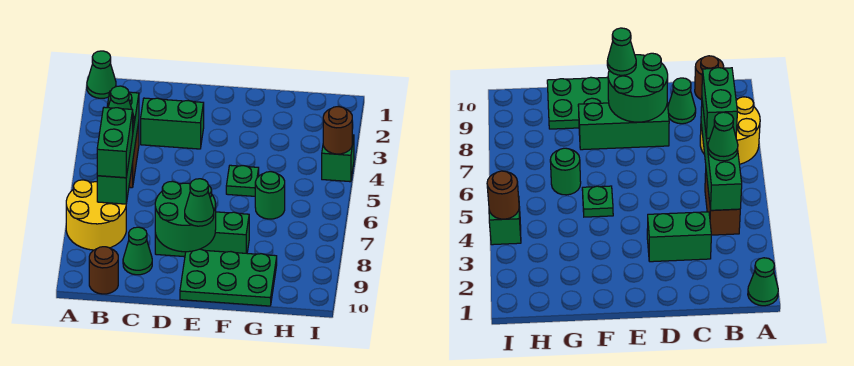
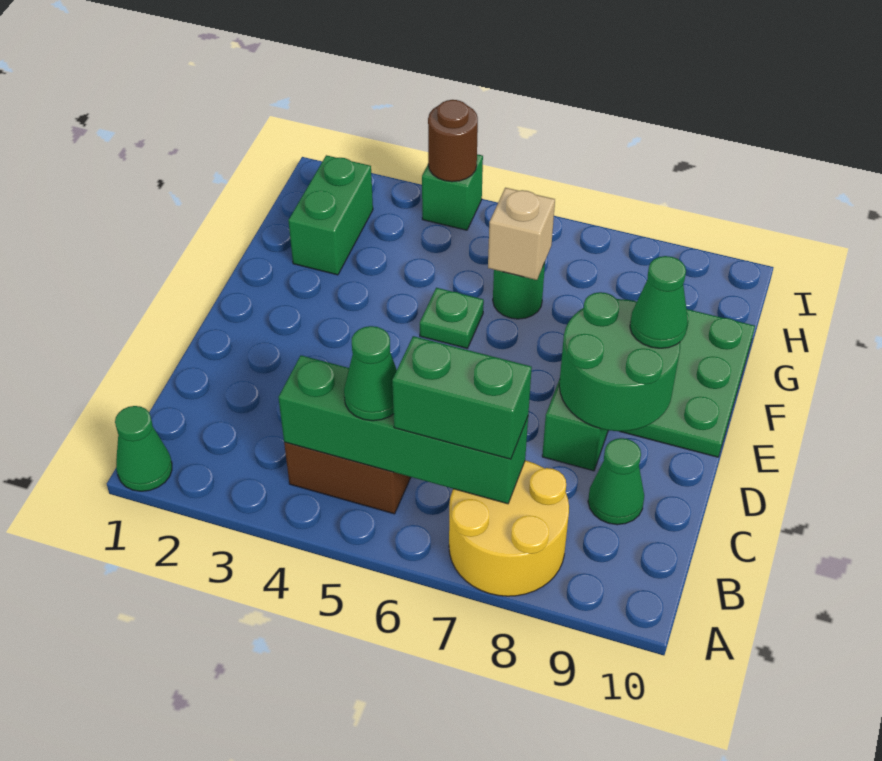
brown 1x1 round brick [89,247,118,294] -> none
green 1x2 brick [141,98,204,149] -> green 1x2 brick moved to [288,155,373,275]
none -> tan 1x1 brick [488,188,555,280]

